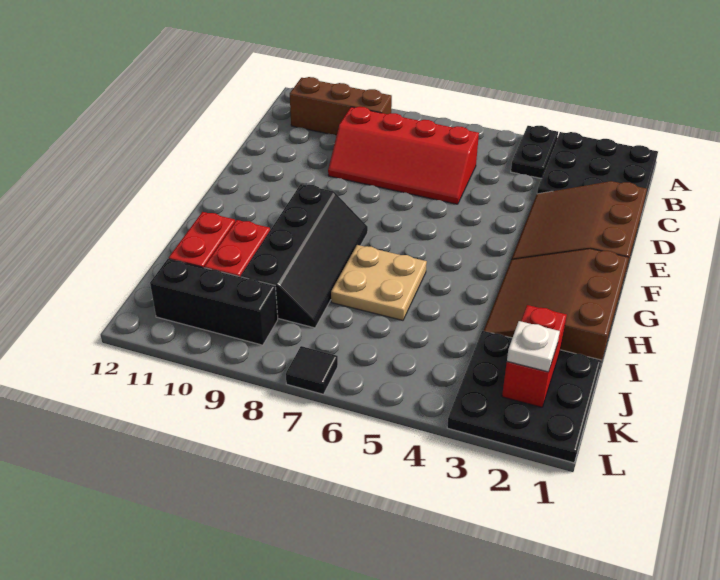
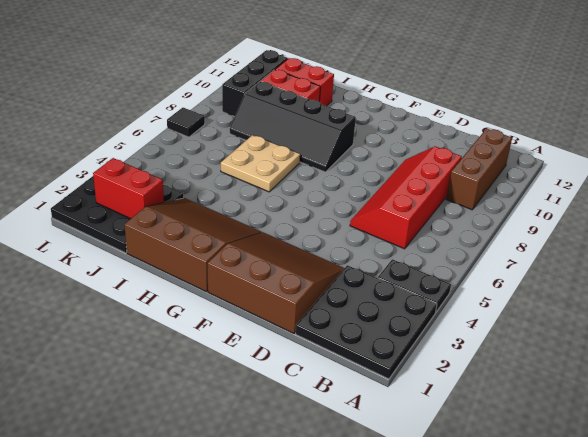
white 1x1 plate [507,321,560,372] -> none

